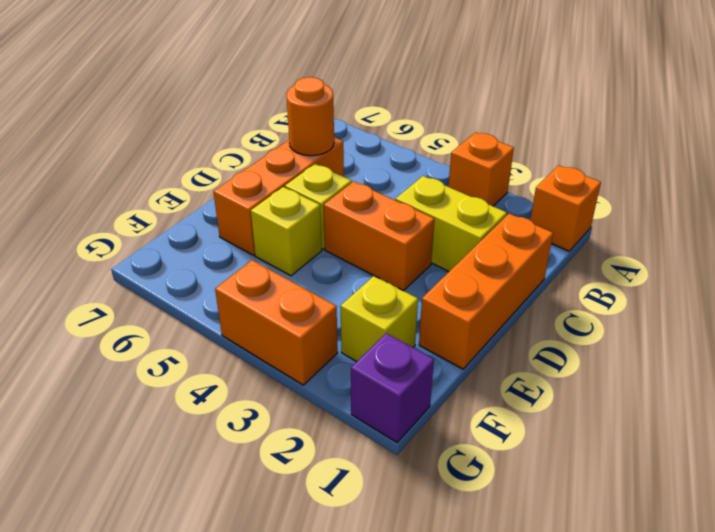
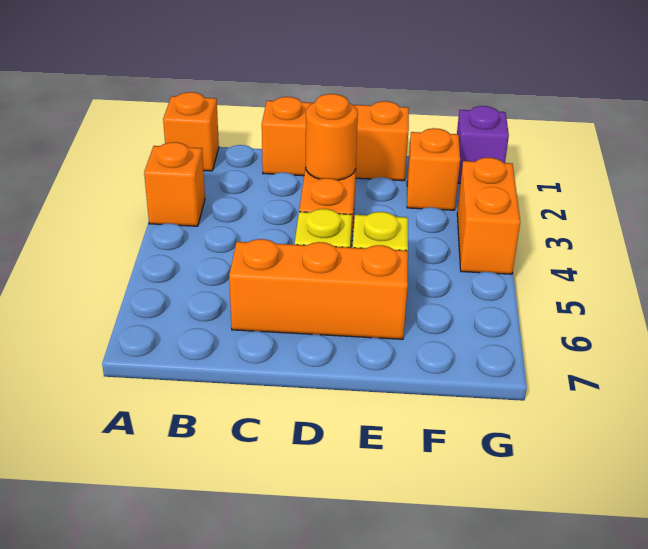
yellow 1x2 brick [395,176,507,271] -> none
orange 1x1 round brick [286,77,334,156] -> orange 1x1 round brick moved to [306,94,358,180]
yellow 1x1 brick [341,276,418,361] -> orange 1x1 brick [407,128,460,210]

